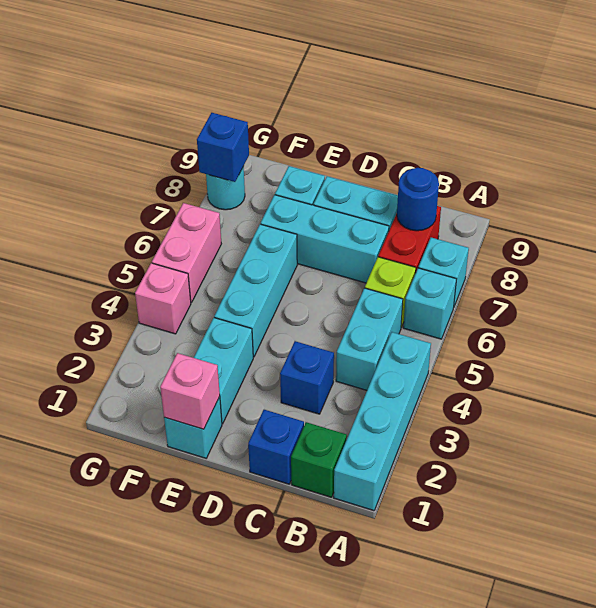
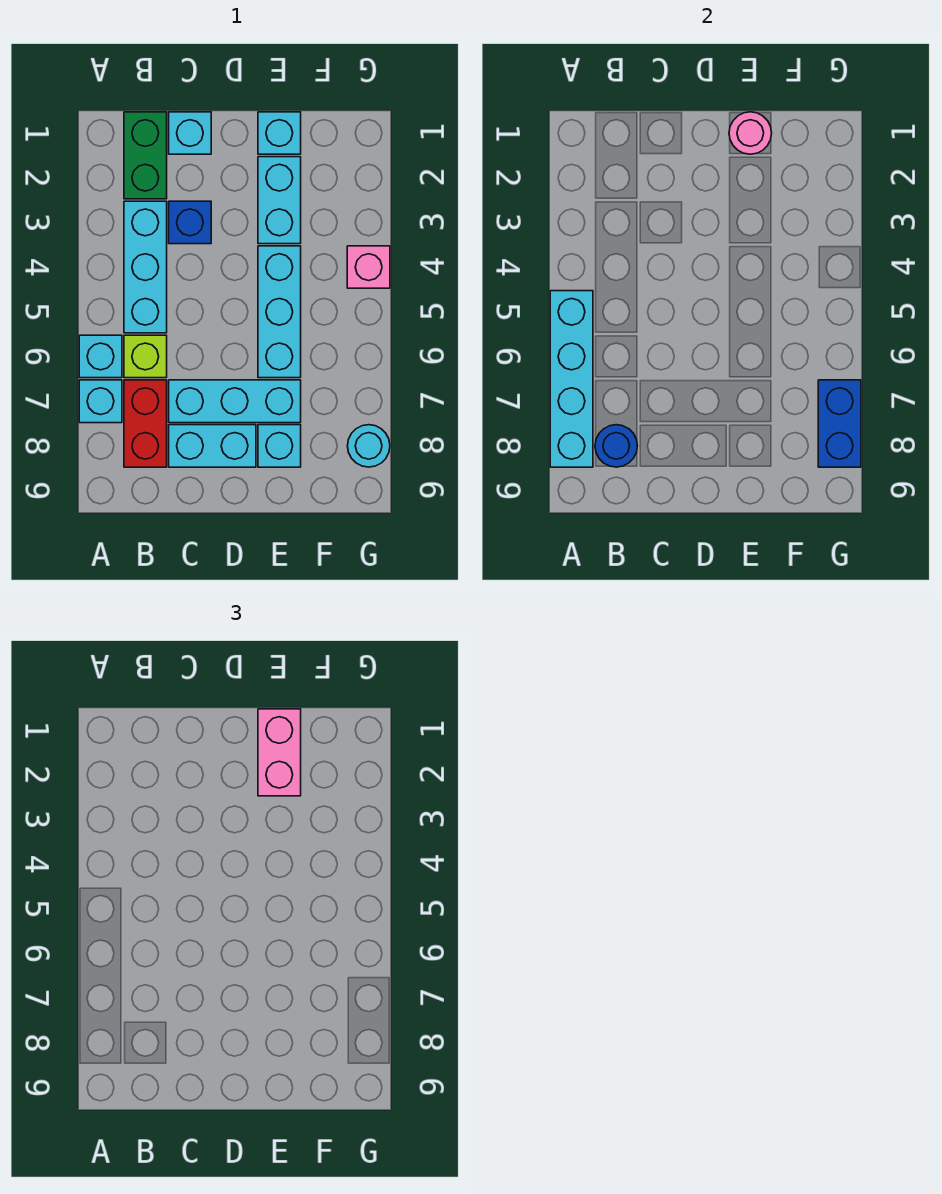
cyan 1x4 brick [334,332,431,511] -> cyan 1x4 brick moved to [550,291,593,467]
green 1x1 brick [291,422,347,497] -> green 1x2 brick [124,112,167,199]
cyan 1x2 brick [336,288,403,390] -> cyan 1x3 brick [124,201,167,333]
blue 1x1 brick [248,410,304,484] -> cyan 1x1 brick [169,112,211,154]
pink 1x1 brick [160,353,220,429] -> pink 1x1 round brick [729,112,772,154]
pink 1x2 brick [152,203,221,303] -> pink 1x2 brick moved to [258,709,301,796]
blue 1x1 brick [197,113,249,182] -> blue 1x2 brick [818,380,861,467]

